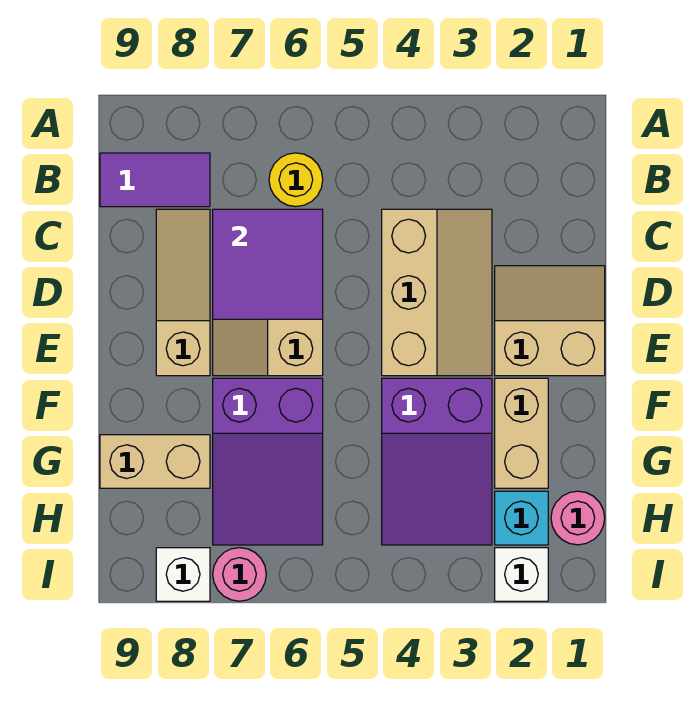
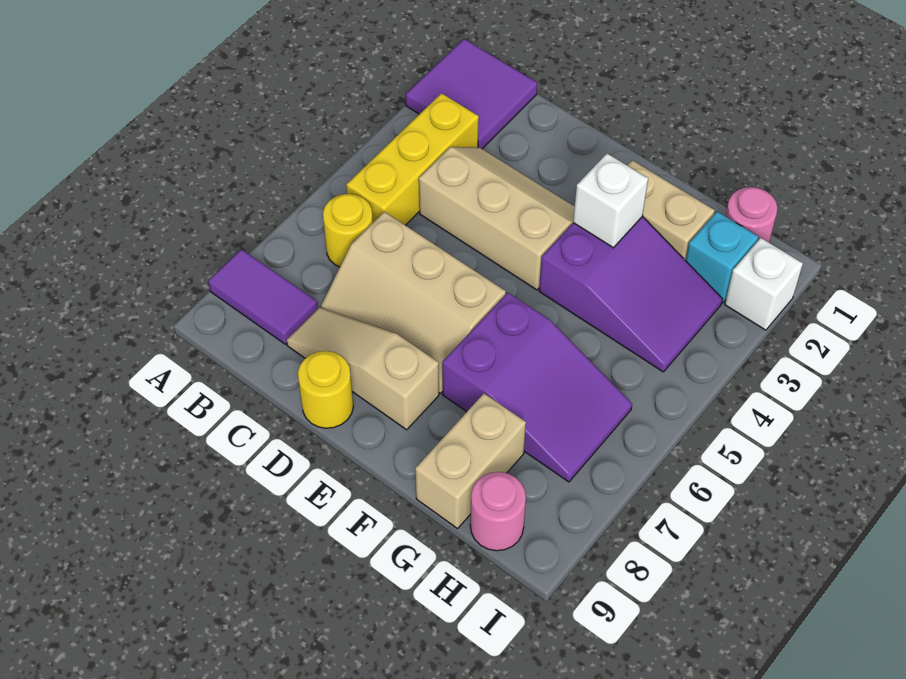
none -> yellow 1x3 brick [346,93,479,225]
purple 1x2 tile [100,153,210,207] -> purple 1x2 tile turned to [208,249,318,344]
purple 2x2 tile [213,209,323,319] -> purple 2x2 tile moved to [406,39,537,149]
tan 2x2 slope [495,266,605,376] -> none
none -> yellow 1x1 round brick [298,351,353,428]
pink 1x1 round brick [213,548,266,601] -> pink 1x1 round brick moved to [470,472,526,551]
white 1x1 brick [156,548,210,601] -> white 1x1 brick moved to [573,154,648,248]

